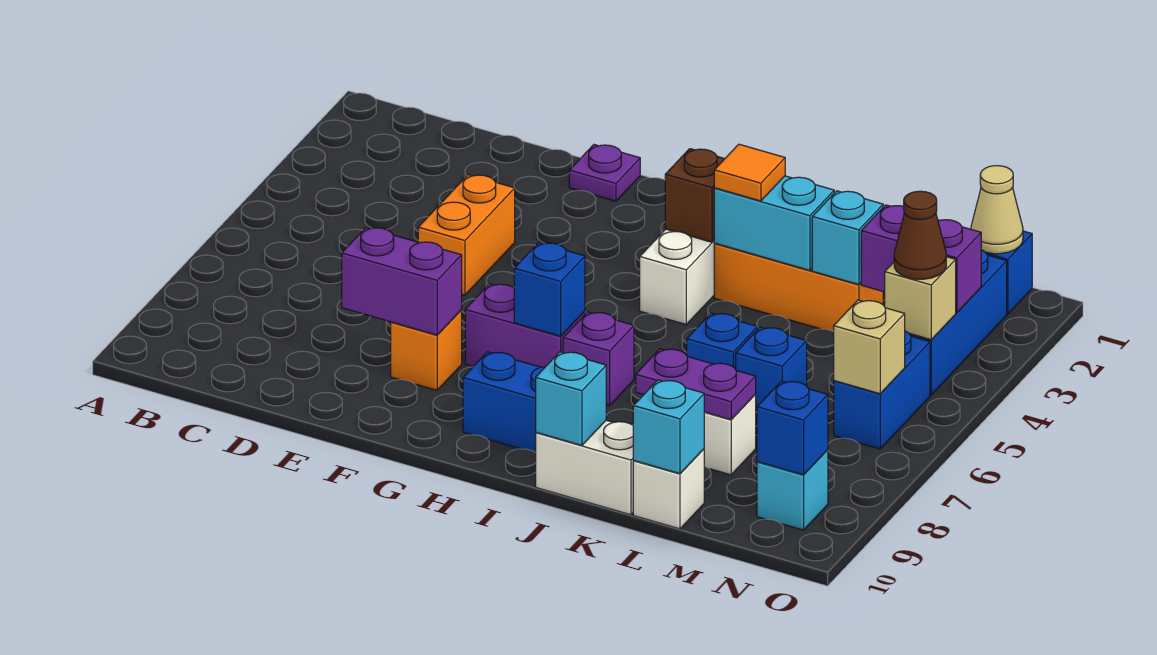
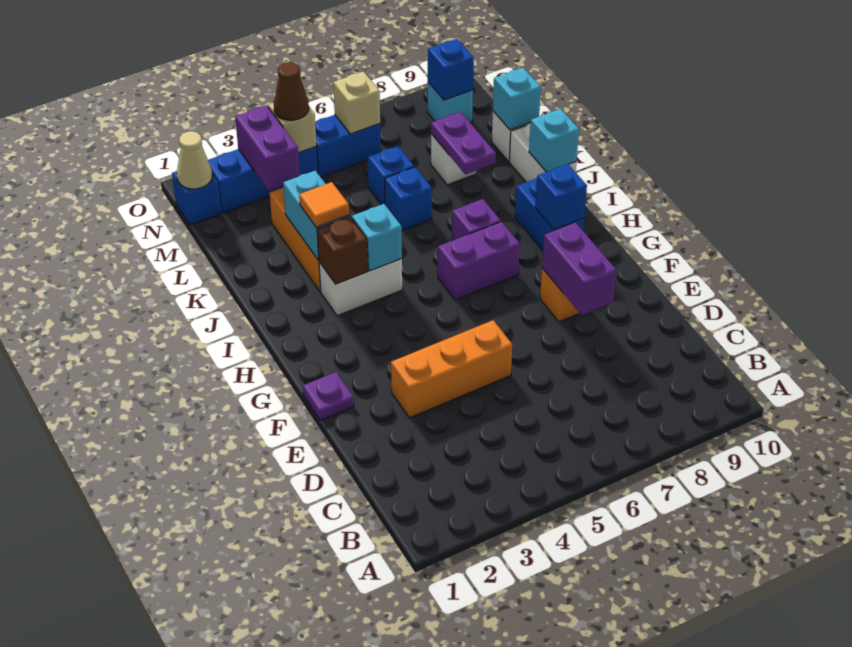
orange 1x2 brick [418,175,515,295] -> orange 1x3 brick [391,320,512,418]
purple 1x2 brick [465,284,585,367] -> purple 1x2 brick turned to [438,222,520,300]
blue 1x1 brick [514,243,585,336] -> blue 1x1 brick moved to [535,164,587,230]
cyan 1x1 brick [812,191,883,284] -> cyan 1x1 brick moved to [352,204,402,271]

